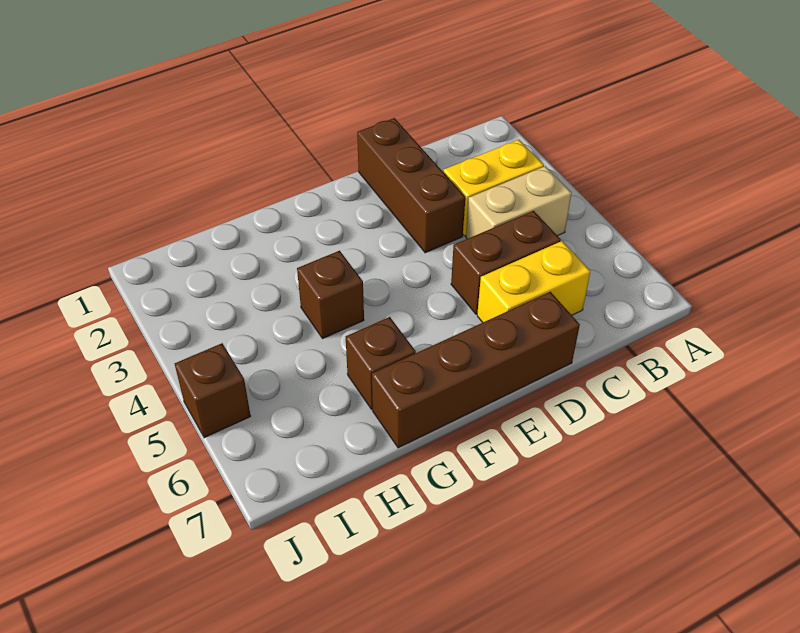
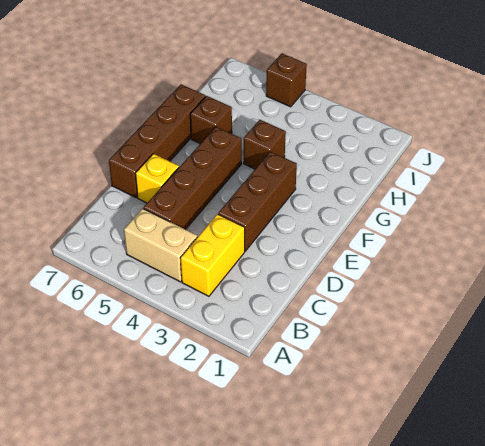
tan 1x2 brick [466,166,572,239] -> tan 1x2 brick turned to [124,208,197,282]
brown 1x2 brick [451,211,561,314] -> brown 1x4 brick [144,127,242,229]
yellow 1x2 brick [477,241,591,323] -> yellow 1x1 brick [135,154,179,203]
brown 1x3 brick [357,118,465,253] -> brown 1x3 brick turned to [218,152,297,251]

